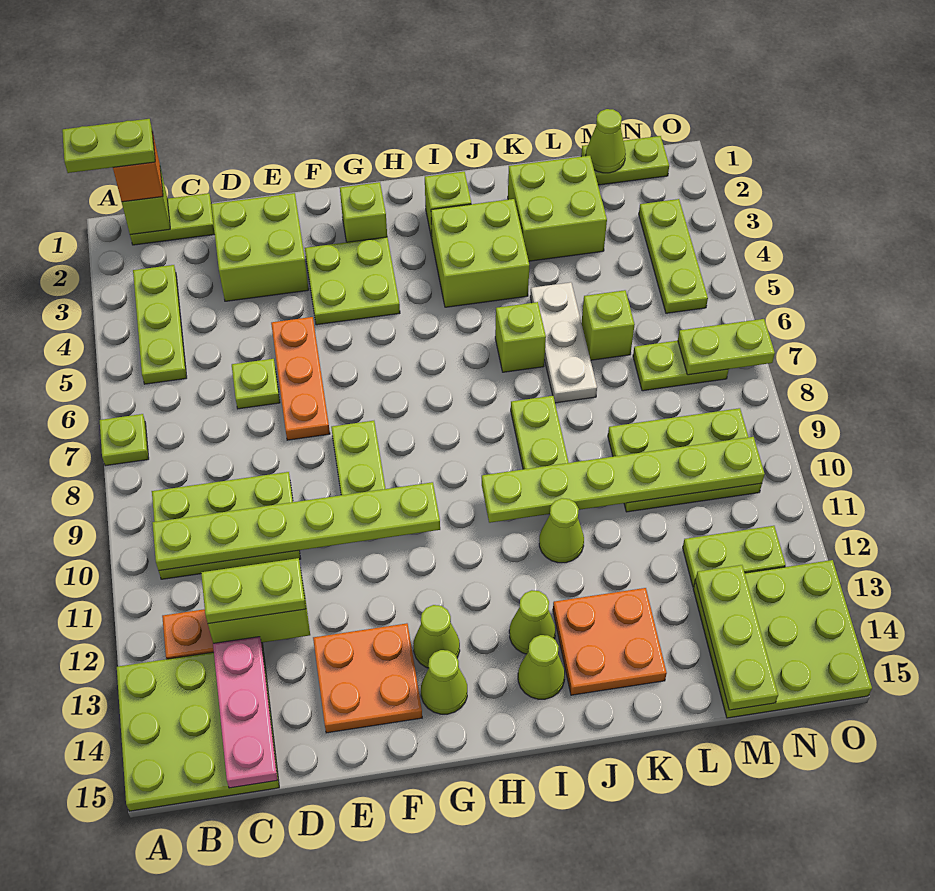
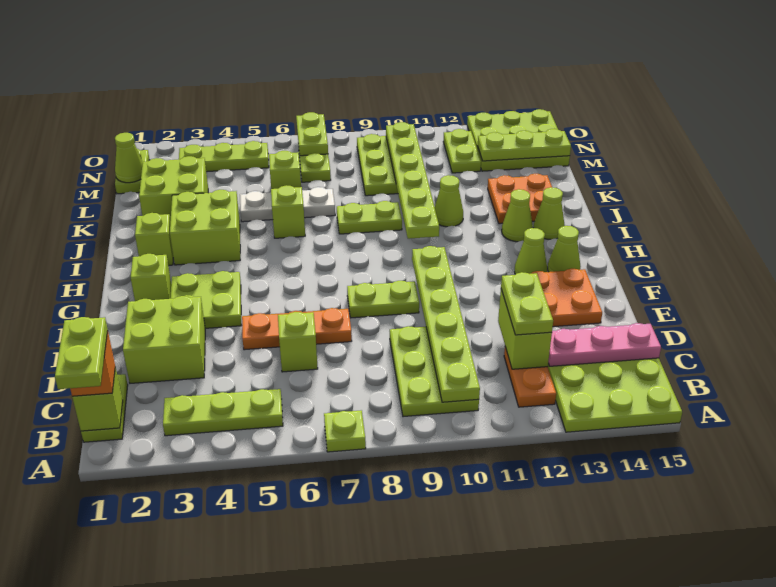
lime 1x1 plate [232,359,280,409] -> lime 1x1 brick [278,312,318,372]

